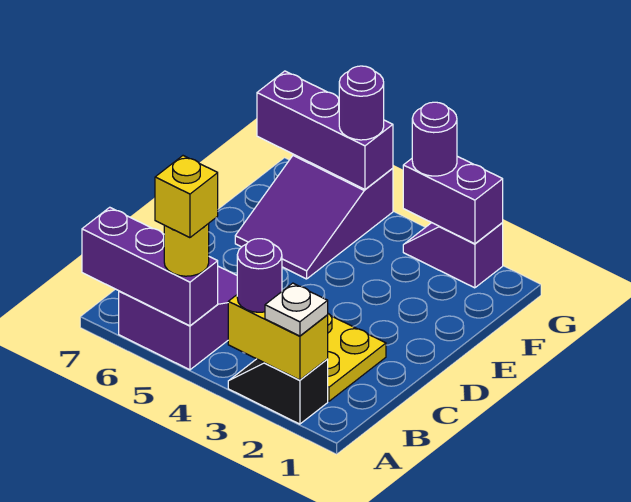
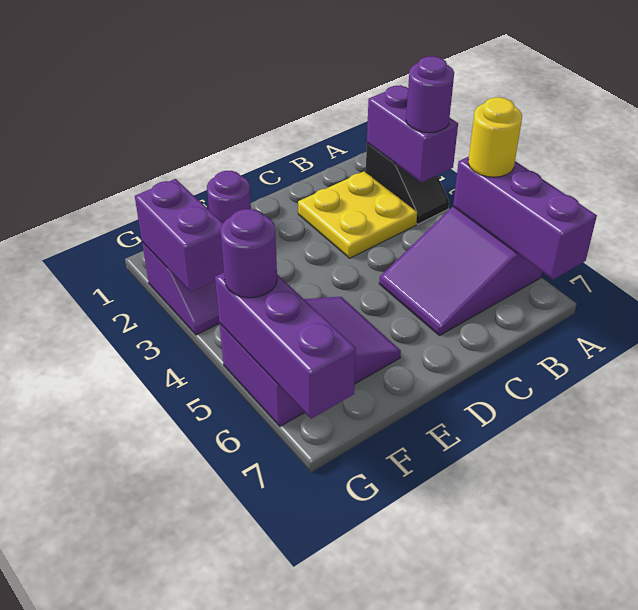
yellow 1x2 brick [228,295,328,380] -> purple 1x2 brick [367,85,458,183]
white 1x1 plate [265,283,328,336] -> none
yellow 1x1 brick [155,156,218,238] -> none
purple 1x1 round brick [412,102,457,176] -> purple 1x1 round brick moved to [207,171,251,223]

